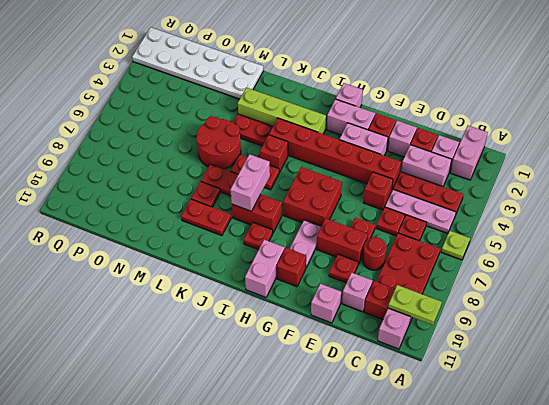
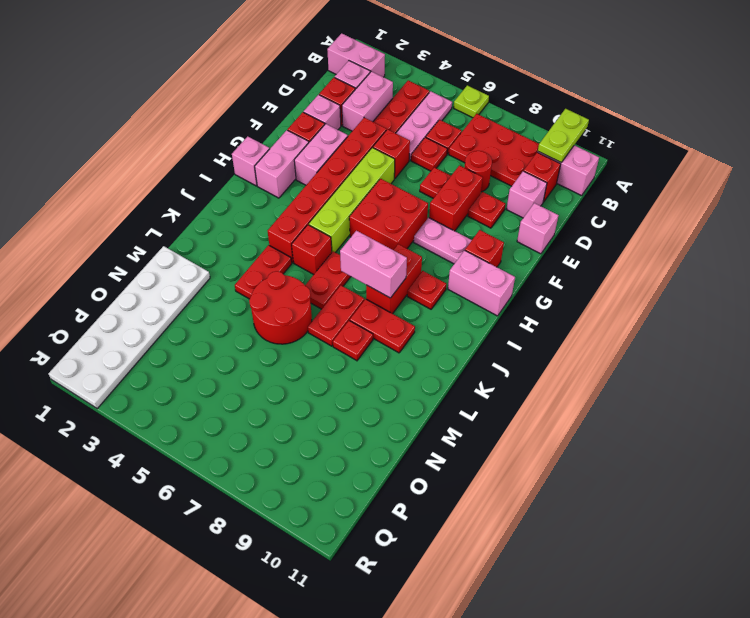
lime 1x4 brick [238,88,326,134] -> lime 1x4 brick moved to [309,148,395,252]
red 1x2 plate [181,199,231,236] -> red 1x2 plate turned to [350,299,415,353]

